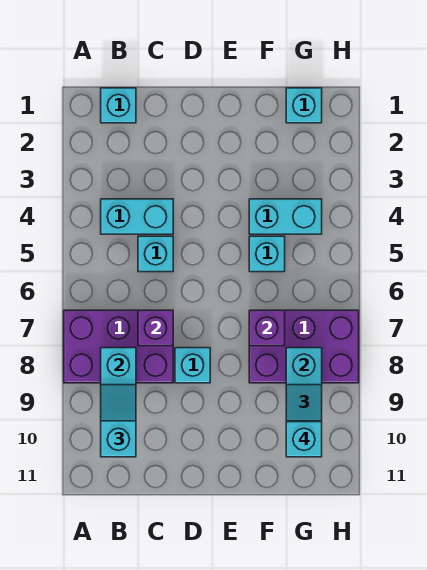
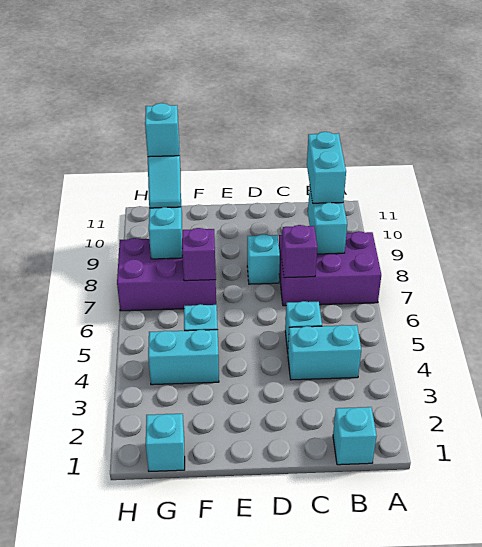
cyan 1x2 slope [101,385,136,457] -> cyan 1x2 brick [307,132,346,203]

